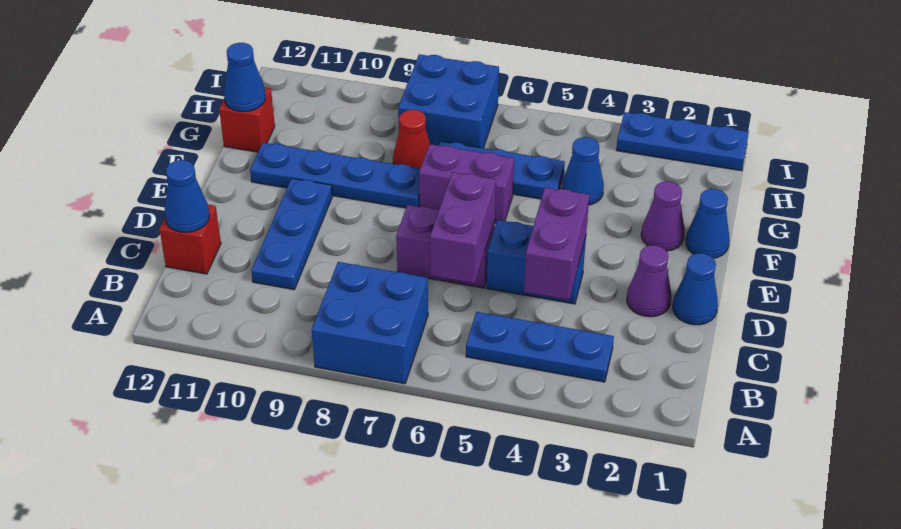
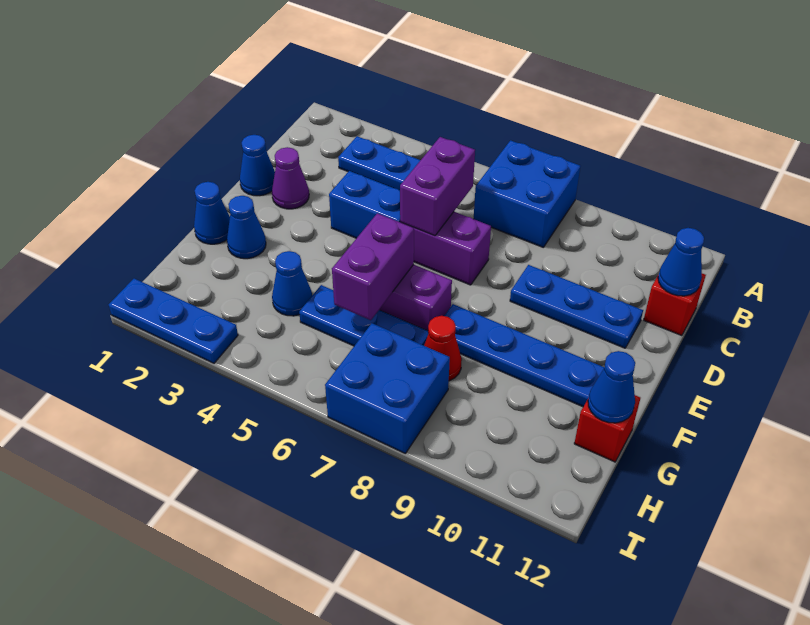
purple 1x2 brick [524,187,589,300] -> purple 1x2 brick moved to [332,213,414,320]
blue 1x3 plate [251,178,332,290] -> blue 1x3 plate turned to [510,265,643,348]
purple 1x1 cone [641,181,685,251] -> blue 1x1 cone [227,196,266,259]

